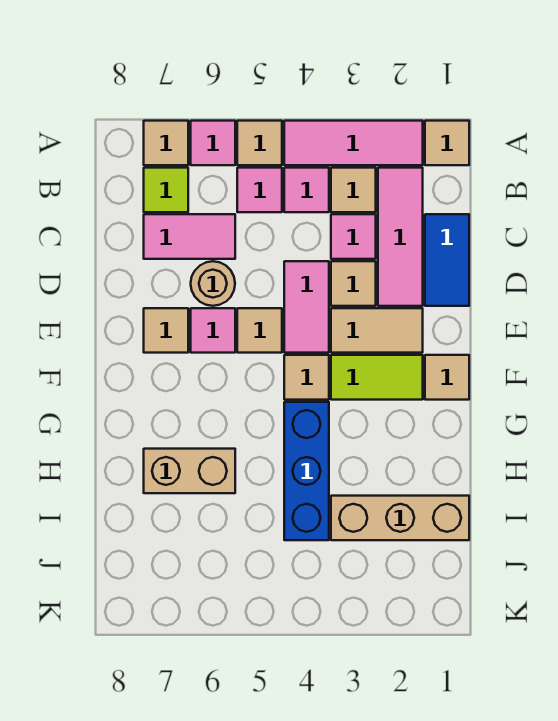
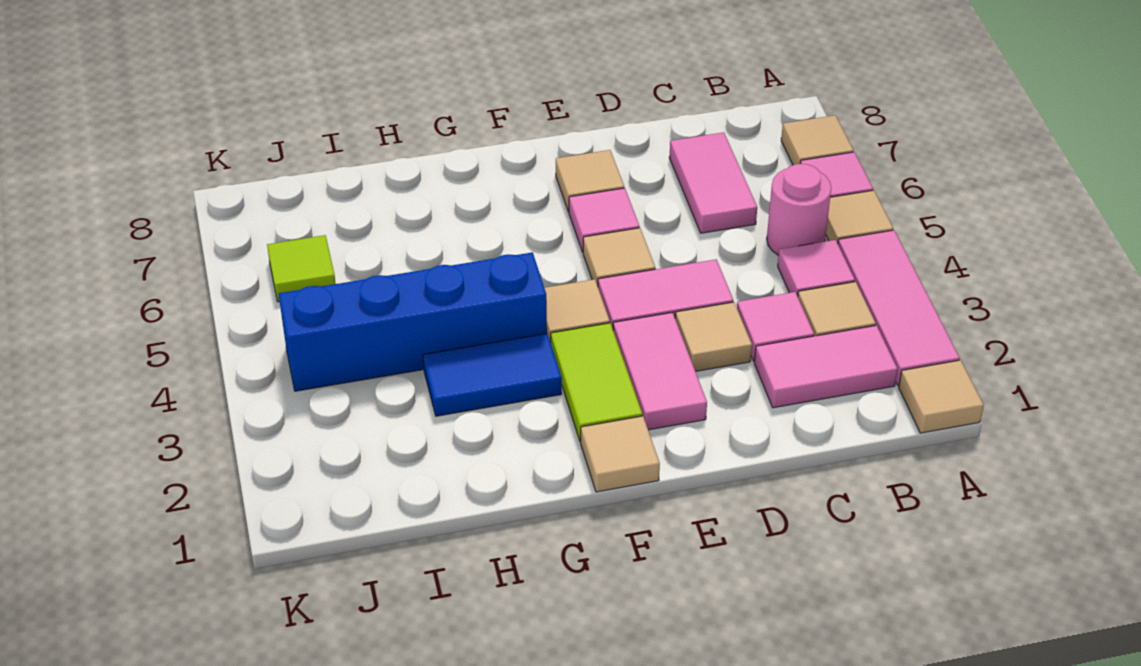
pink 1x3 tile [378,168,423,306] -> pink 1x2 tile [754,325,897,408]
pink 1x1 tile [237,168,282,212] -> pink 1x1 round brick [767,164,831,256]
lime 1x1 tile [144,168,188,212] -> lime 1x1 tile moved to [267,235,336,302]
blue 1x2 tile [425,214,469,306] -> blue 1x2 tile moved to [423,334,562,416]
tan 1x1 round brick [191,261,235,306] -> none
tan 1x2 tile [331,308,423,353] -> pink 1x2 tile [613,312,707,430]
blue 1x3 brick [284,402,329,540] -> blue 1x4 brick [279,252,547,391]
tan 1x2 brick [144,449,235,493] -> none
tan 1x3 brick [331,496,469,540] -> none

